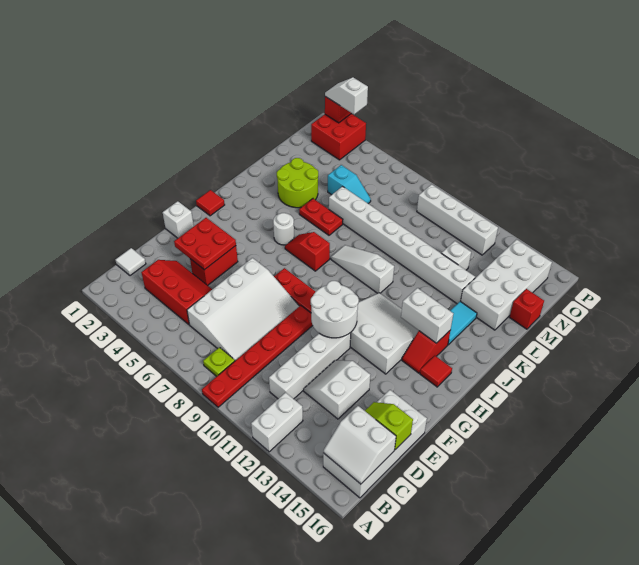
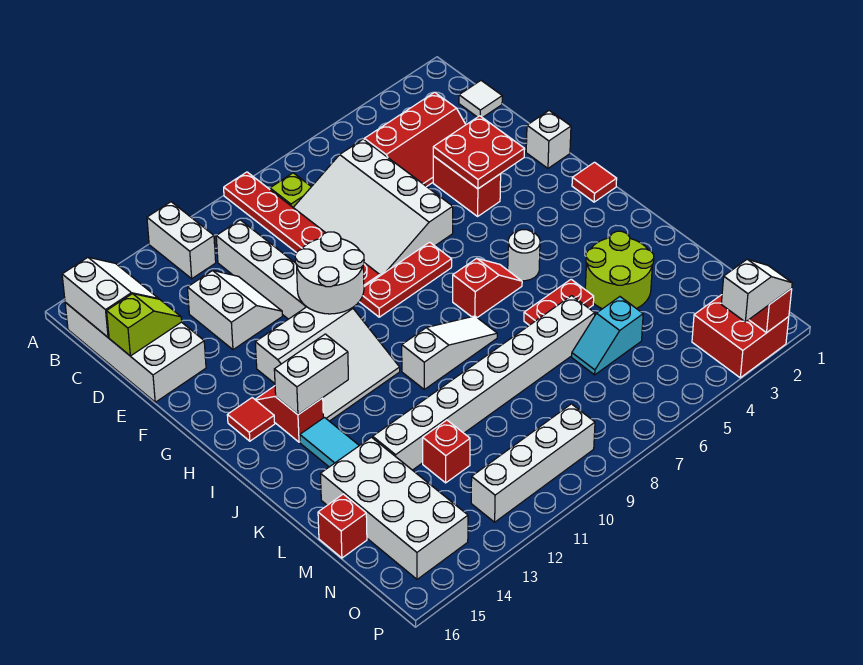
white 2x2 slope [323,406,396,484] -> white 2x2 slope turned to [62,257,159,337]
white 1x1 brick [442,241,471,270] -> red 1x1 brick [423,420,470,483]

